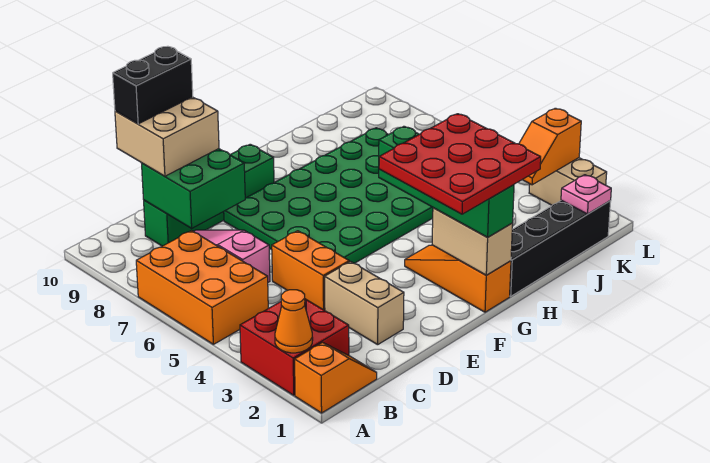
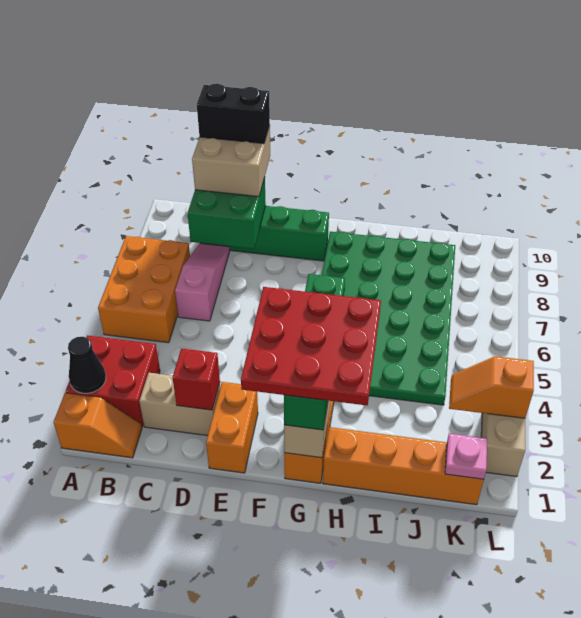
orange 1x1 cone [275,290,313,353] -> black 1x1 cone [68,337,106,393]
tan 1x2 brick [325,262,404,345] -> tan 1x2 brick turned to [139,373,220,436]
none -> red 1x1 brick [173,348,220,410]
orange 1x2 brick [272,231,349,310] -> orange 1x2 brick moved to [206,382,258,473]
green 4x6 plate [224,128,433,263] -> green 4x6 plate turned to [322,232,455,405]
black 1x4 brick [510,200,611,296] -> orange 1x4 brick [323,427,484,505]

